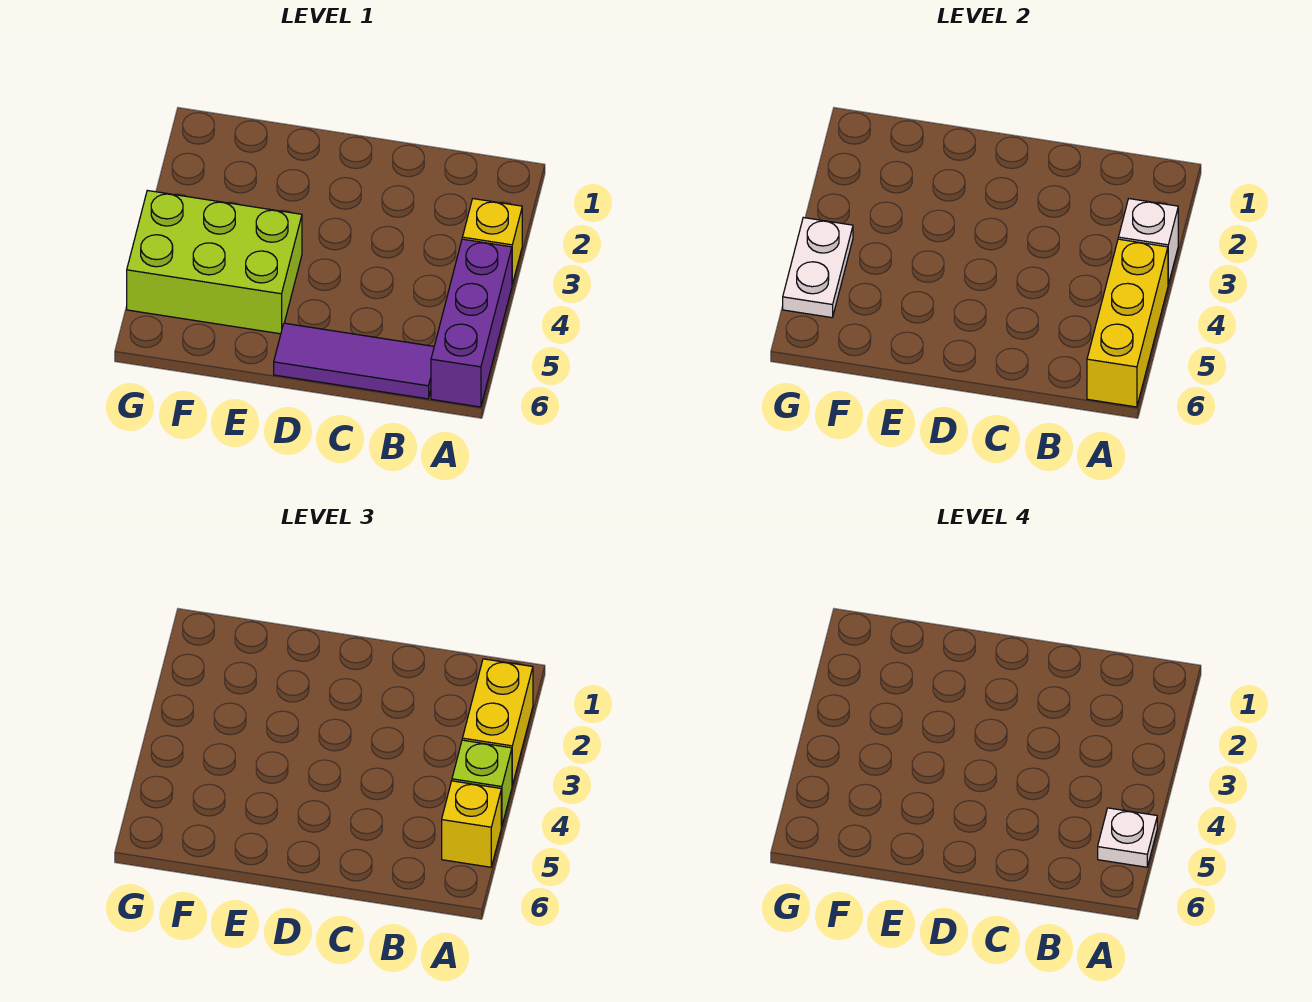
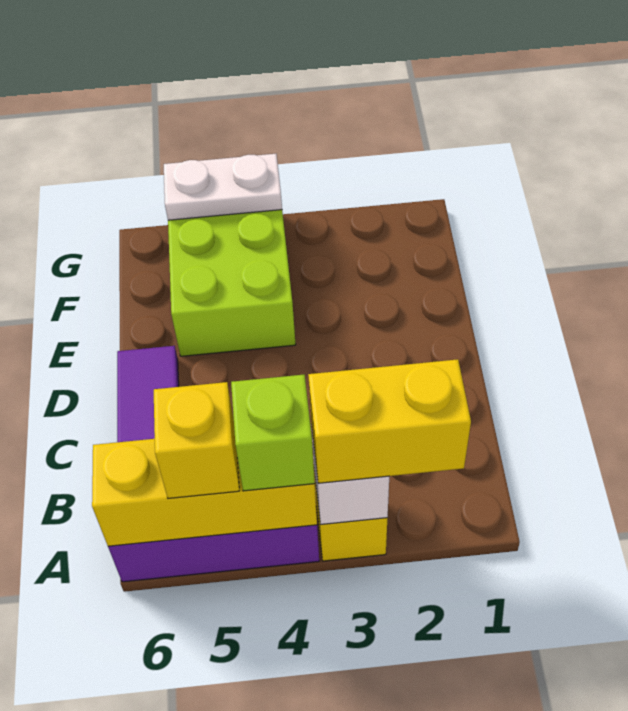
white 1x1 plate [1098,808,1157,867] -> none

